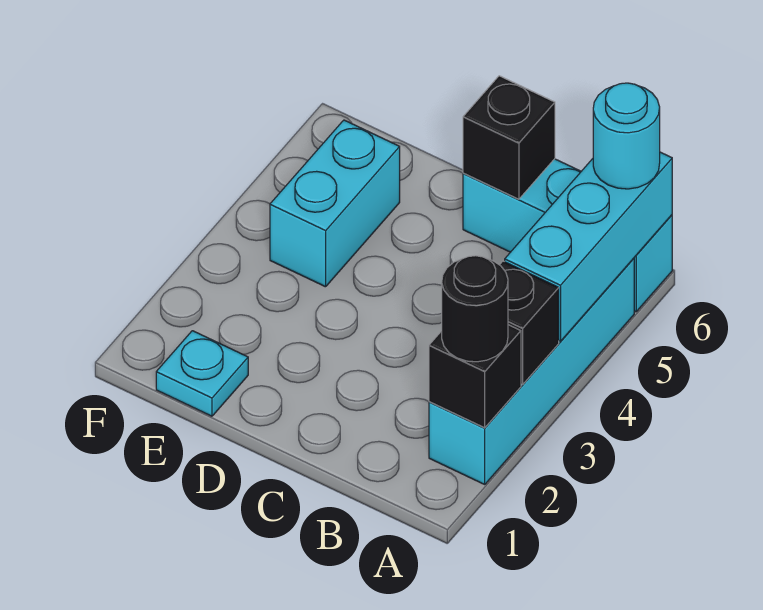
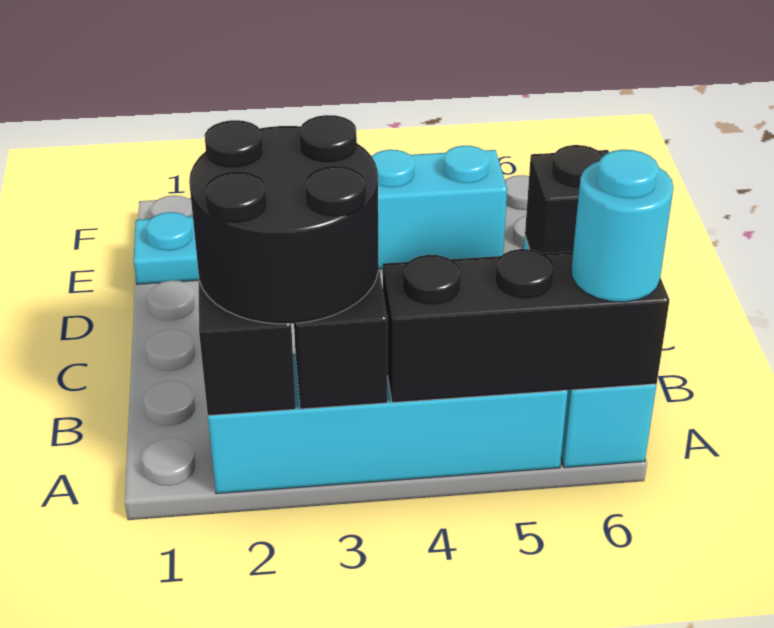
black 1x1 round brick [442,256,508,362] -> black 2x2 round brick [189,115,378,324]
cyan 1x3 brick [505,152,672,341] -> black 1x3 brick [383,249,670,403]

